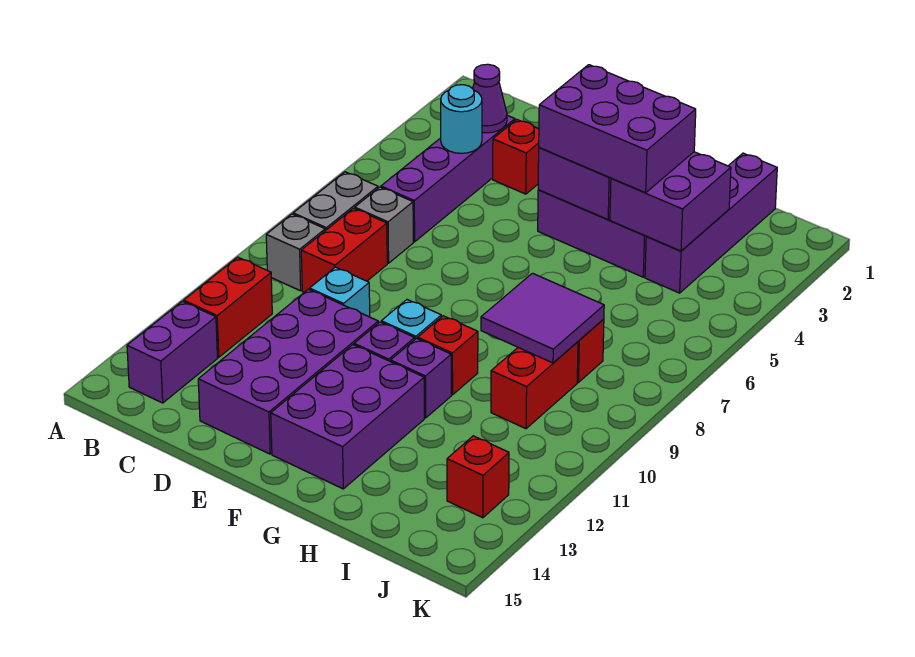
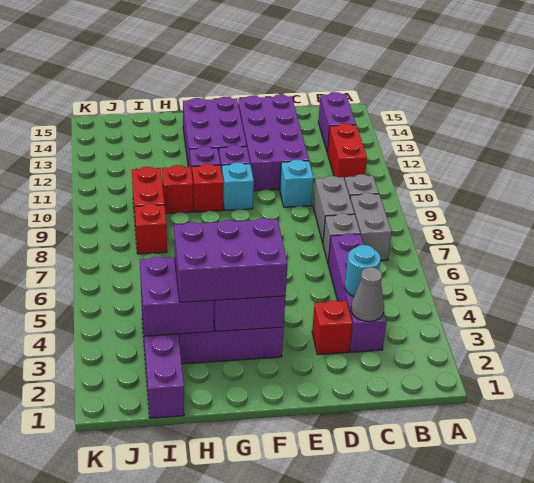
purple 1x1 cone [473,64,507,133] -> grey 1x1 cone [351,267,384,322]
red 1x2 brick [301,208,387,292] -> grey 1x2 brick [313,176,354,242]
purple 2x2 tile [481,273,604,363] -> none
red 1x1 brick [447,436,509,518] -> red 1x1 brick moved to [162,165,193,214]

